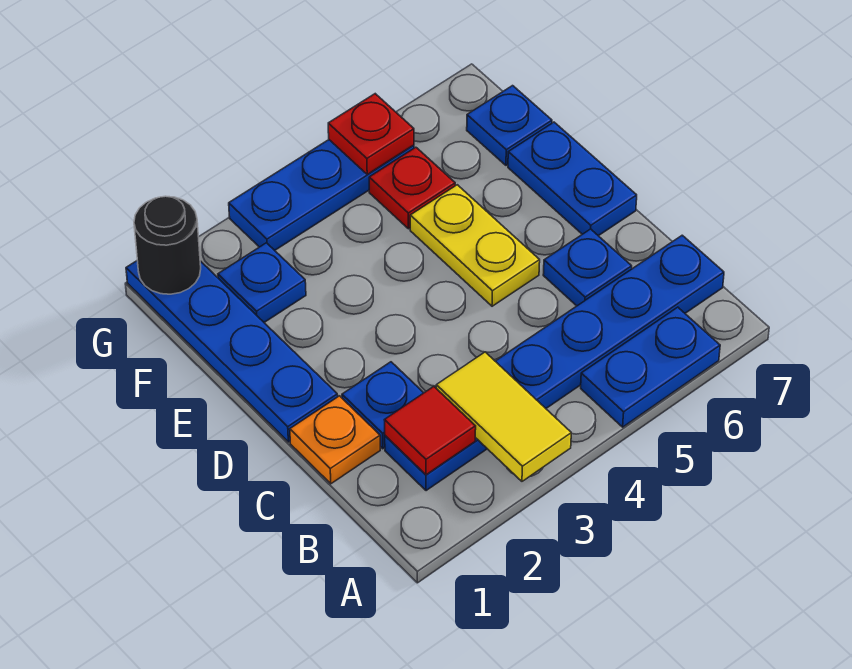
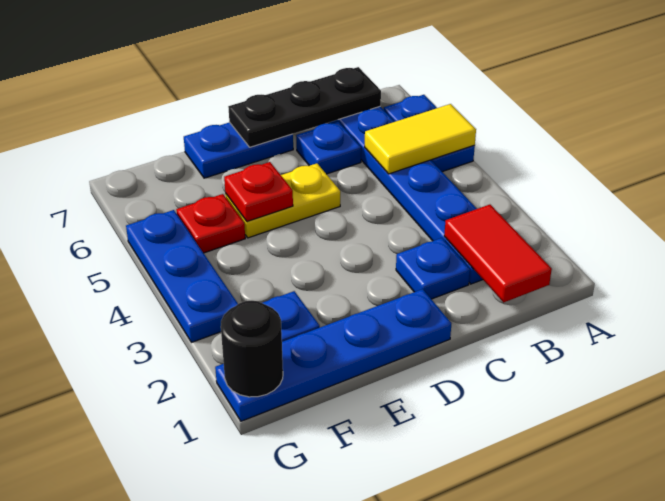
yellow 1x2 tile [436,352,571,481] -> yellow 1x2 tile moved to [365,104,476,174]
red 1x1 tile [385,387,476,475] -> red 1x2 tile [444,205,552,302]
none -> black 1x3 plate [228,67,381,147]
orange 1x1 plate [290,396,380,484] -> none
blue 1x1 plate [467,86,552,165] -> none
red 1x1 plate [328,94,414,174] -> red 1x1 plate moved to [224,162,293,222]

